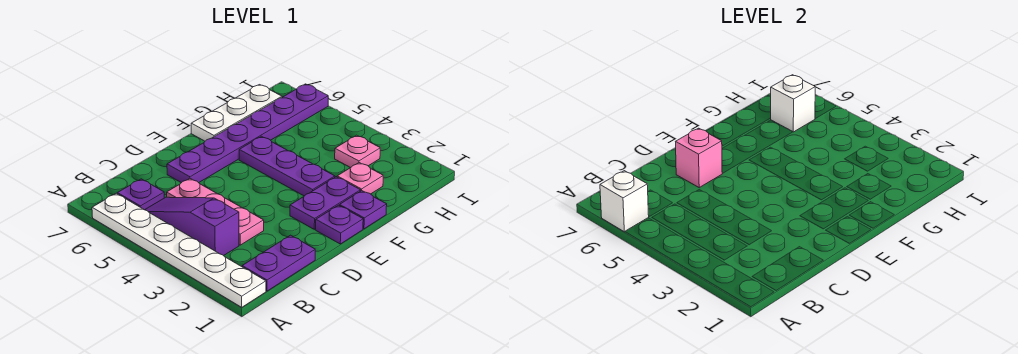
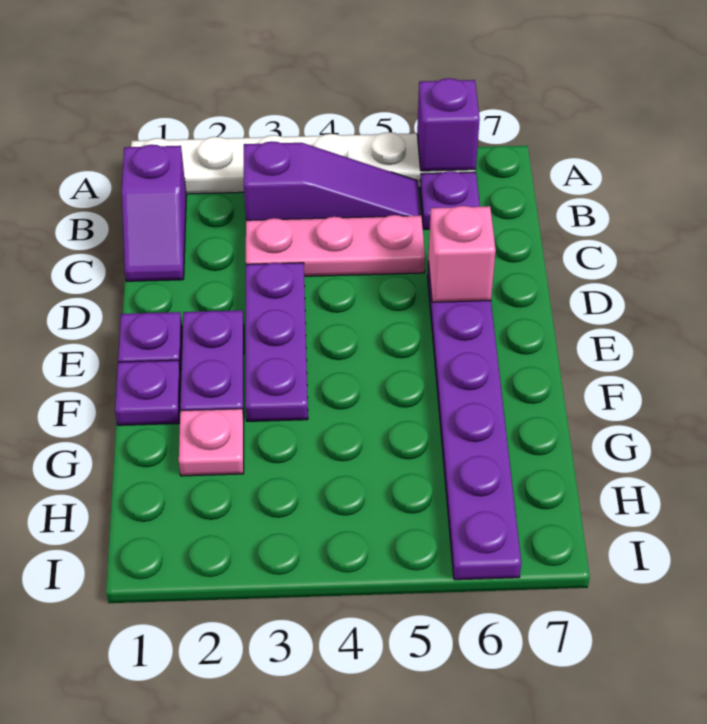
white 1x1 brick [600,171,649,232] -> purple 1x1 brick [417,78,480,171]
purple 1x2 plate [242,235,315,291] -> purple 1x2 slope [122,145,186,281]
purple 1x3 plate [239,136,335,196] -> purple 1x3 plate turned to [246,263,308,421]
white 1x3 plate [191,85,282,141] -> none
pink 1x1 plate [335,135,380,168] -> none
white 1x1 brick [771,75,815,132] -> none

